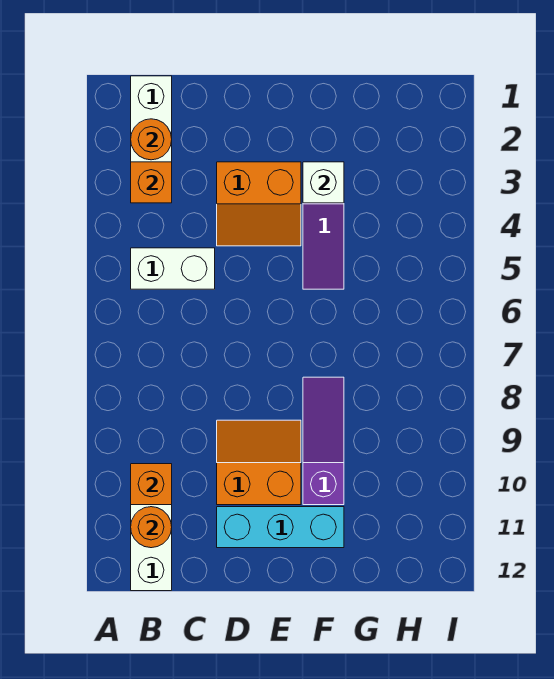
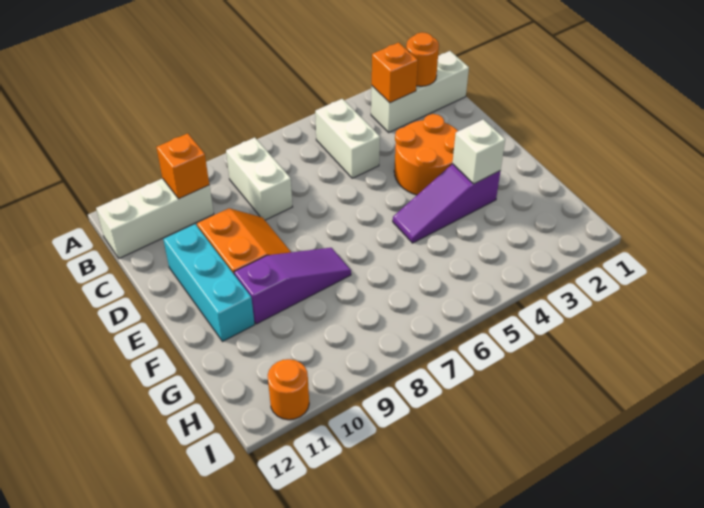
none -> white 1x2 brick [226,137,292,220]
orange 1x1 round brick [131,507,172,548] -> orange 1x1 round brick moved to [268,359,309,420]
orange 2x2 slope [217,162,301,246] -> orange 2x2 round brick [394,114,458,195]

